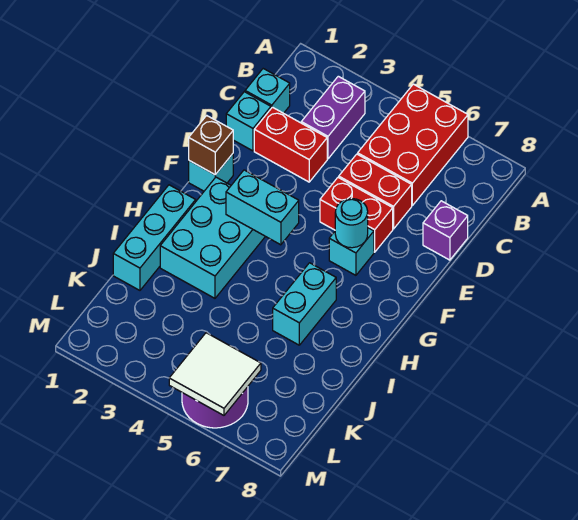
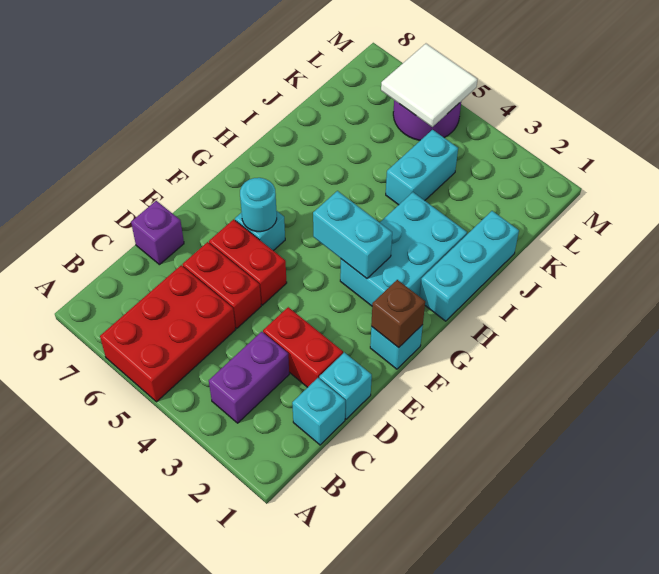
cyan 1x2 brick [273,263,336,345] -> cyan 1x2 brick moved to [386,130,458,205]

